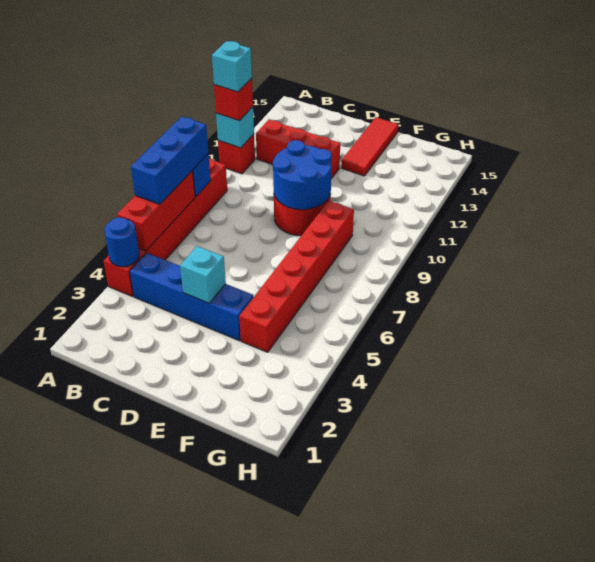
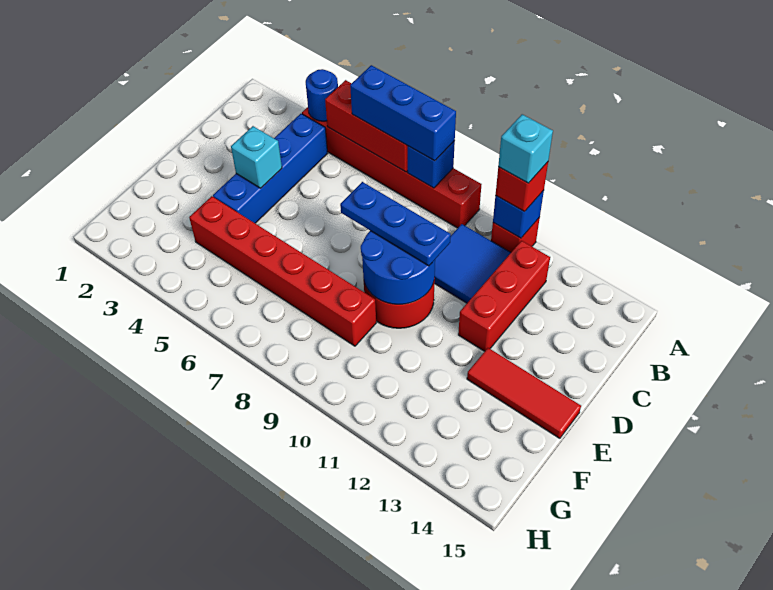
cyan 1x1 brick [216,107,254,148] -> blue 1x1 brick [493,190,544,238]
none -> blue 2x2 tile [434,224,511,303]
none -> blue 1x3 plate [340,182,451,266]

